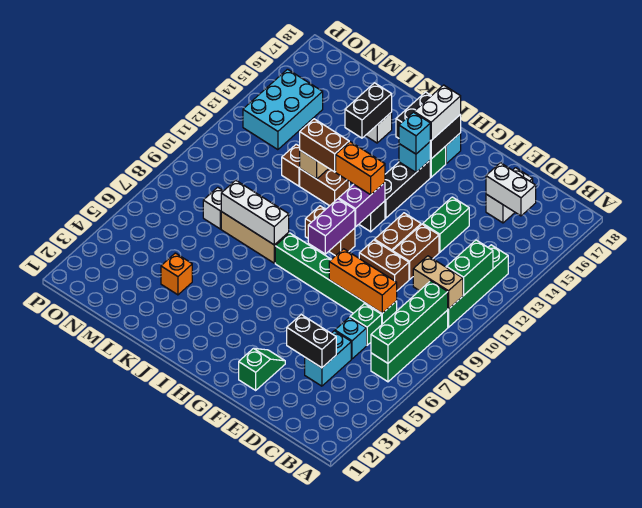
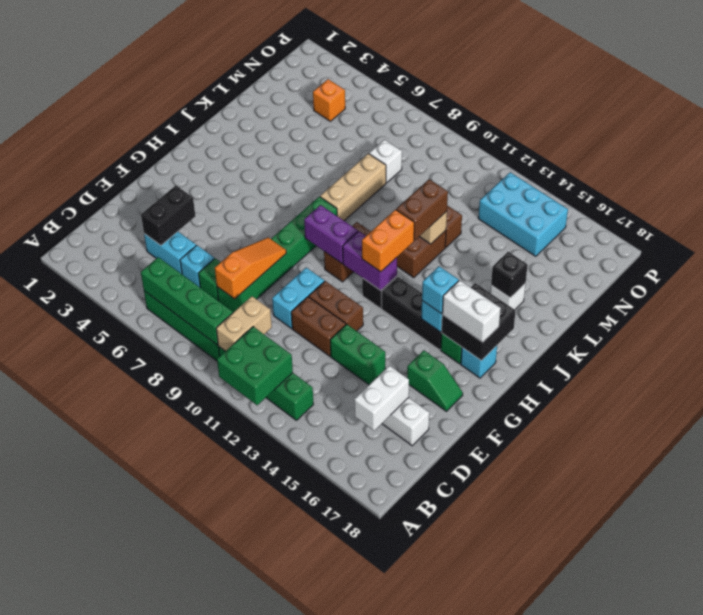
green 1x2 brick [446,240,493,295] -> green 2x2 brick [217,327,293,405]
orange 1x3 brick [329,249,397,313] -> orange 1x3 slope [215,237,286,299]
brown 1x2 brick [359,240,409,291] -> cyan 1x2 brick [272,268,324,329]
green 1x2 slope [239,348,285,390] -> green 1x2 slope moved to [407,350,463,411]
white 1x3 brick [221,180,289,245] -> none
black 1x2 brick [345,83,392,138] -> black 1x1 brick [491,252,528,298]
orange 1x1 brick [161,253,192,295] -> orange 1x1 brick moved to [313,79,345,121]

